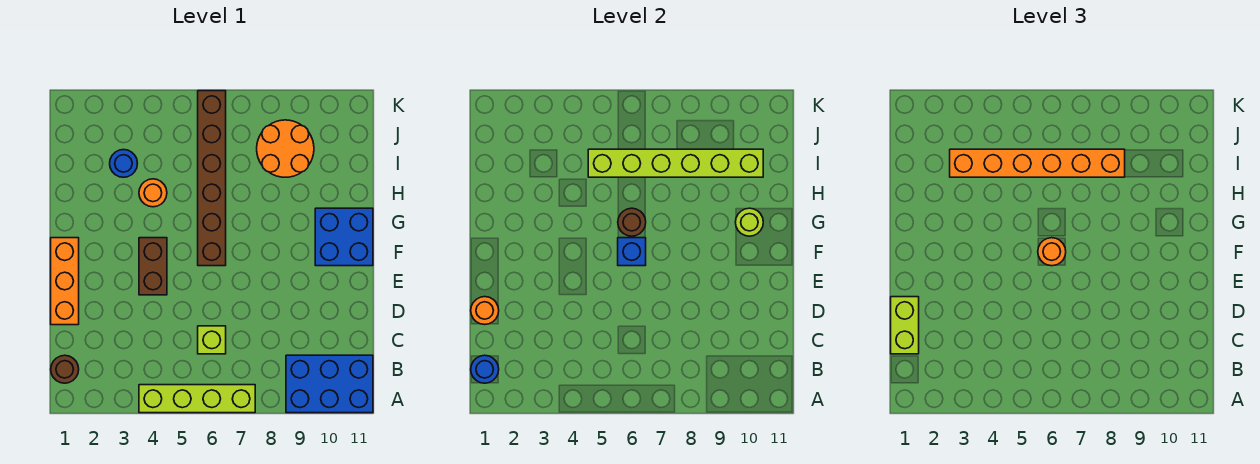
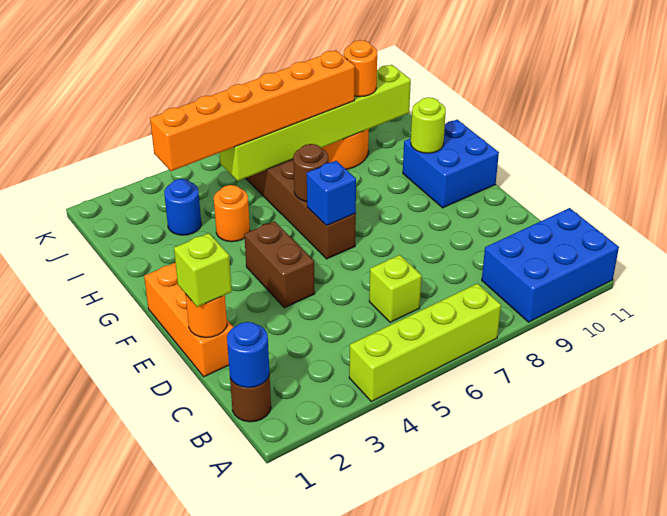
lime 1x2 brick [891,297,919,354] -> lime 1x1 brick [174,233,232,307]
orange 1x1 round brick [1038,238,1066,266] -> orange 1x1 round brick moved to [344,40,377,97]

